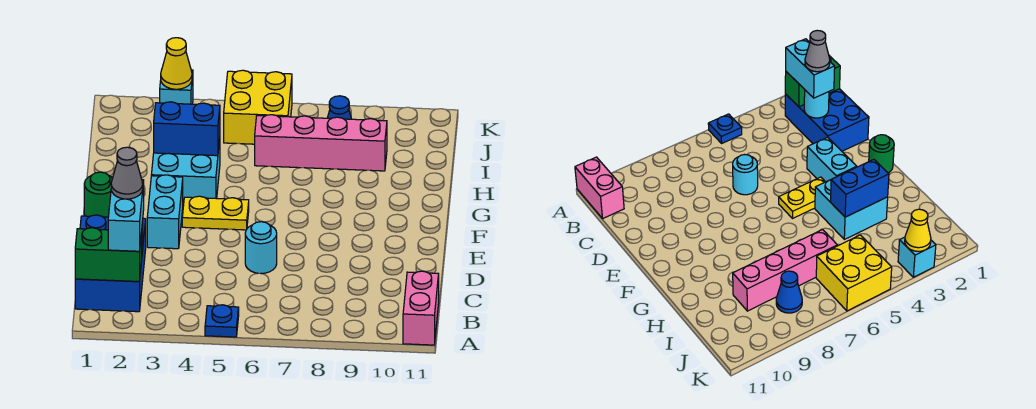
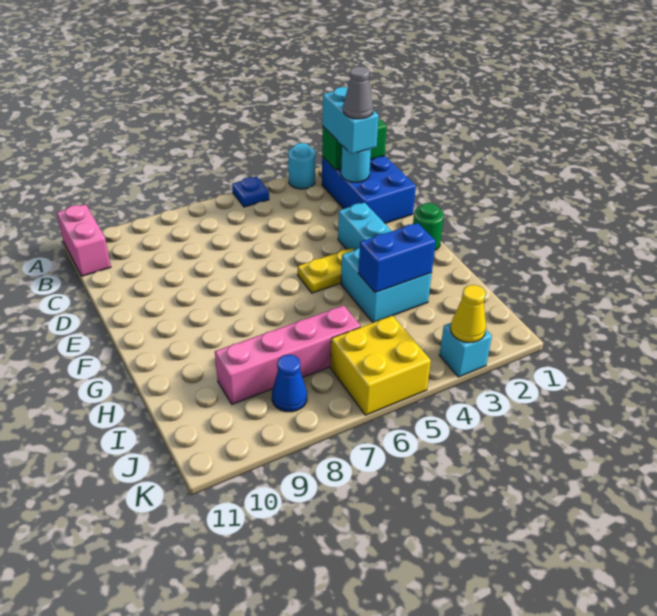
cyan 1x1 round brick [245,222,277,274] -> cyan 1x1 round brick moved to [288,143,315,189]

